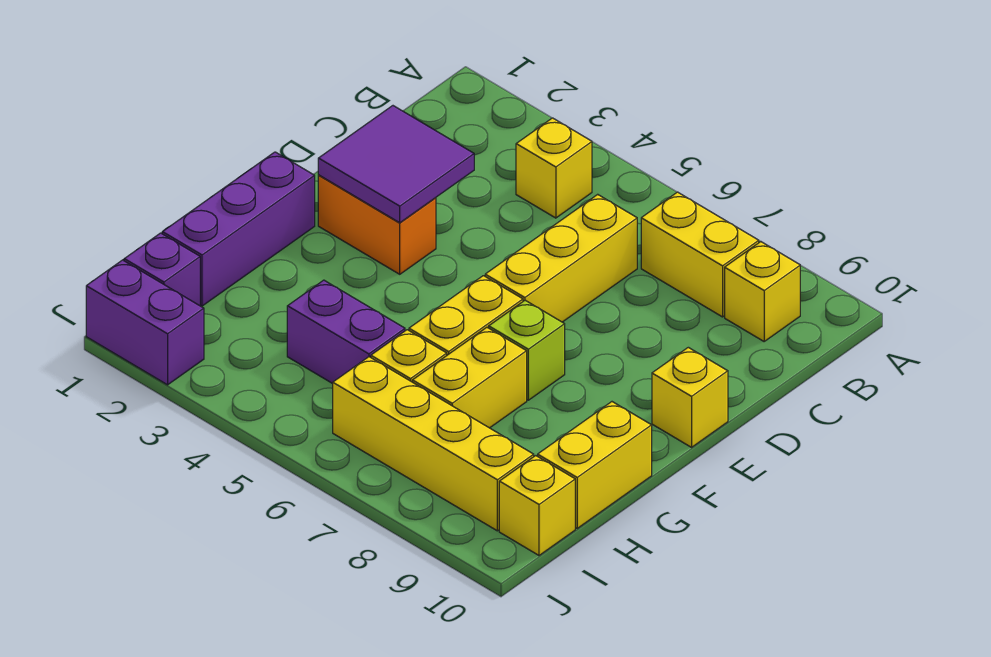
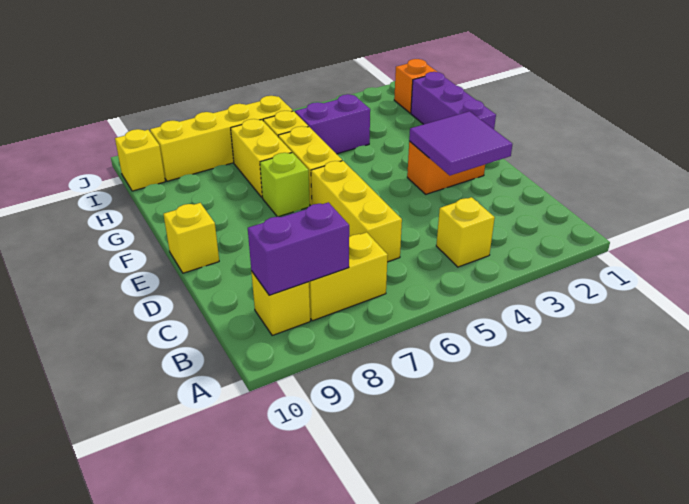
yellow 1x2 brick [538,402,652,528] -> none
purple 1x1 brick [124,233,200,306] -> orange 1x1 brick [394,59,437,113]
purple 1x2 brick [86,260,204,385] -> purple 1x2 brick moved to [248,202,349,295]

